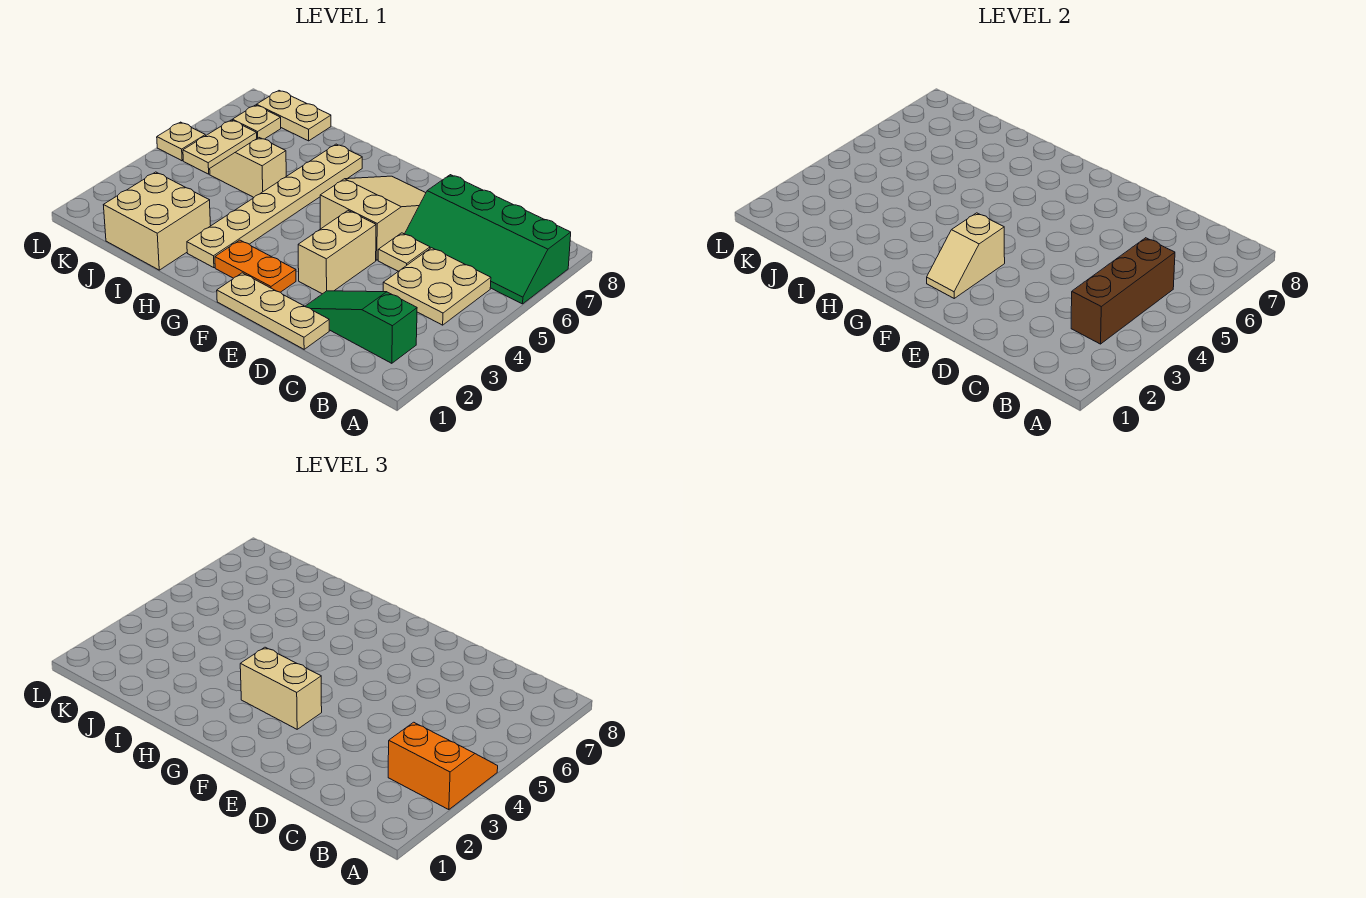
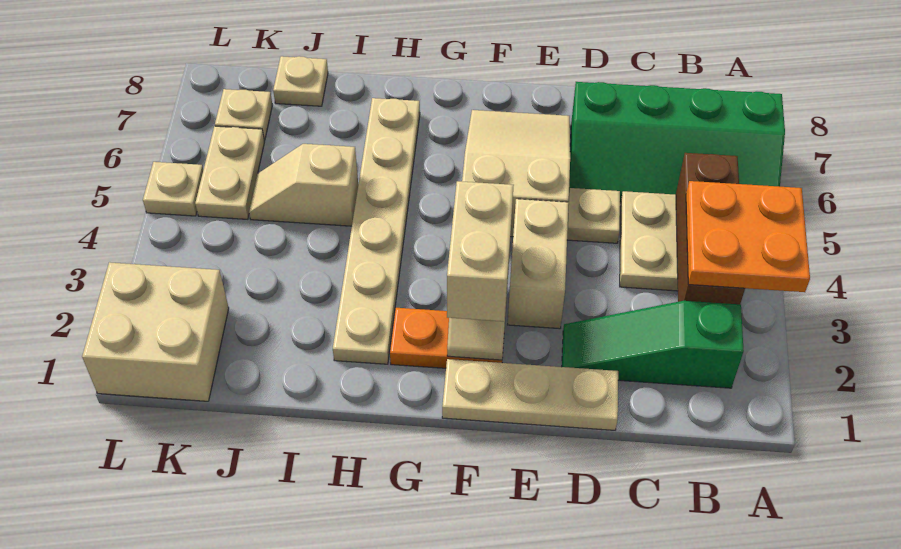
orange 2x2 slope [388,722,498,810] -> orange 2x2 plate [686,181,810,292]
tan 1x2 brick [240,647,322,729] -> tan 1x2 brick turned to [447,181,514,321]
tan 2x2 brick [104,172,211,270] -> tan 2x2 brick moved to [82,262,229,401]
tan 1x2 plate [257,91,331,141] -> tan 1x1 plate [273,56,328,106]

